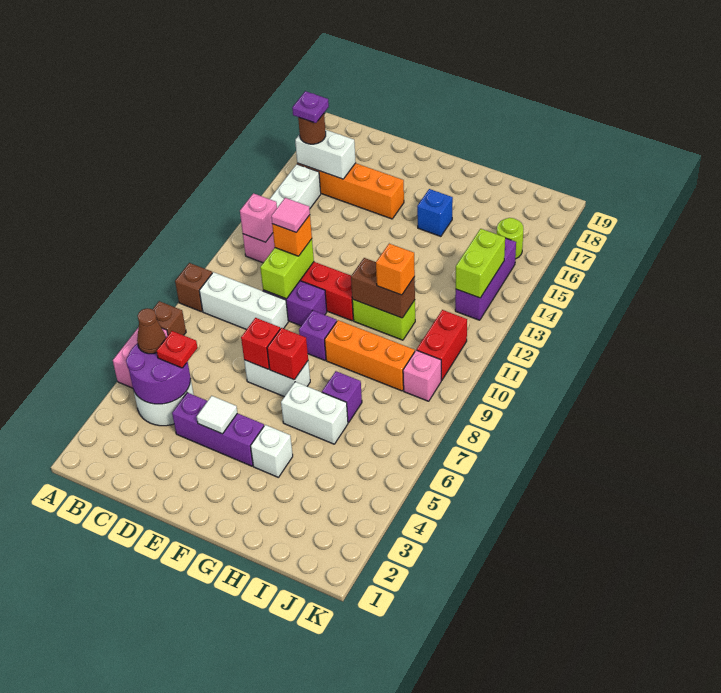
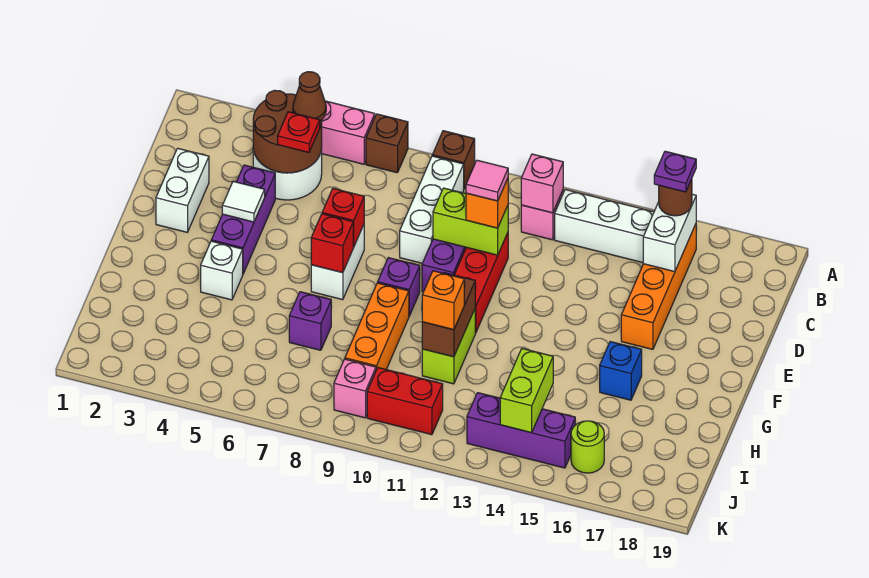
purple 2x2 round brick [126,336,191,404] -> brown 2x2 round brick [253,90,322,173]
white 1x2 brick [281,382,348,444] -> white 1x2 brick moved to [156,148,209,232]
lime 1x2 brick [456,229,505,298] -> lime 1x2 brick turned to [500,349,553,433]

